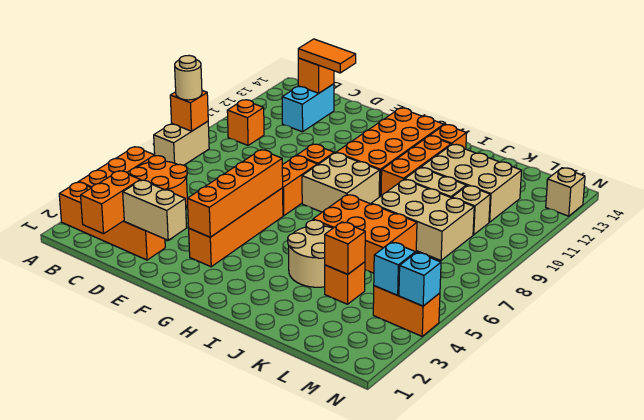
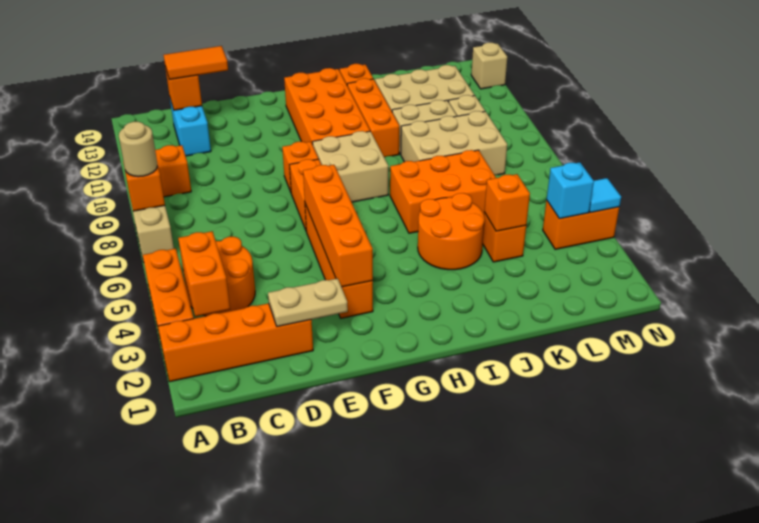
orange 1x2 brick [81,171,140,234] -> orange 1x2 brick moved to [178,231,230,317]
tan 1x2 brick [123,180,187,240] -> tan 1x2 plate [268,278,348,327]
tan 2x2 round brick [288,220,333,287] -> orange 2x2 round brick [418,193,485,270]
cyan 1x1 brick [399,252,441,306] -> cyan 1x1 tile [589,178,621,213]

